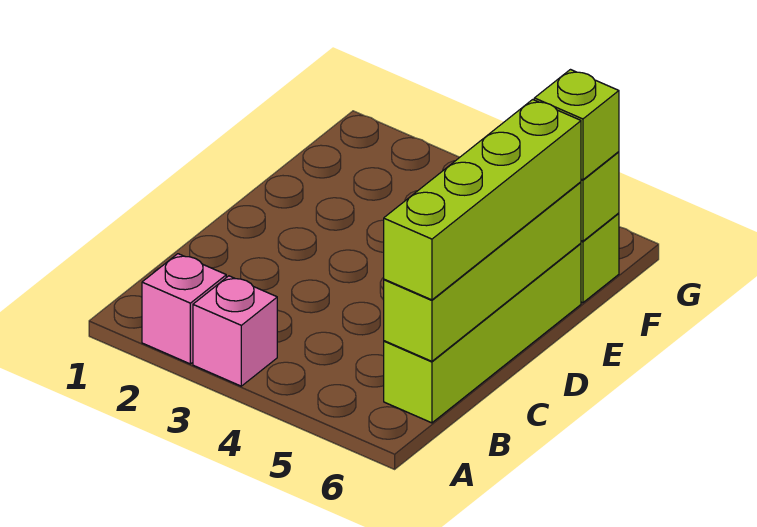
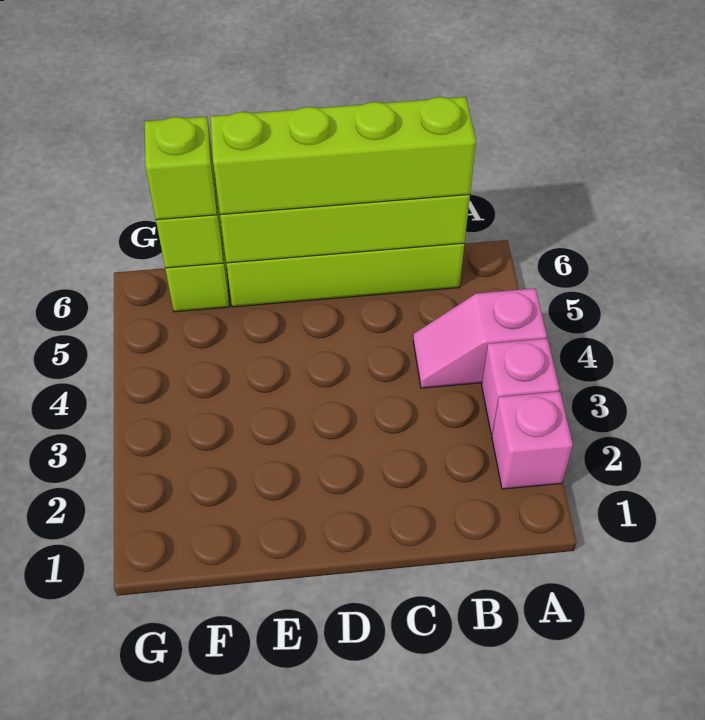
none -> pink 1x2 slope [413,288,547,388]

